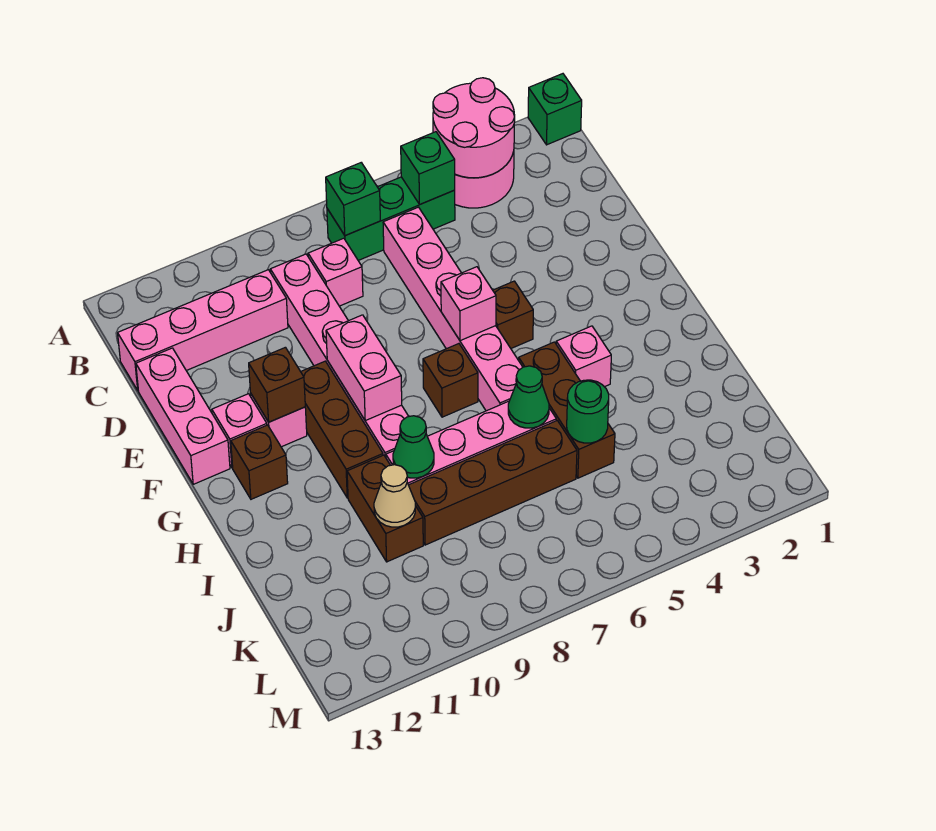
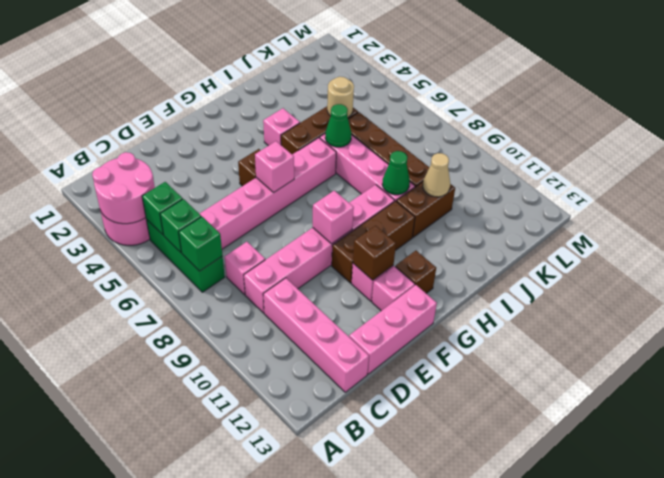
green 1x1 brick [528,74,582,145] -> green 1x1 brick moved to [160,199,201,253]
pink 1x2 brick [326,315,402,421] -> pink 1x1 brick [313,191,354,244]
brown 1x1 brick [423,344,478,417] -> none
green 1x1 round brick [567,380,609,443] -> tan 1x1 round brick [327,77,354,117]

